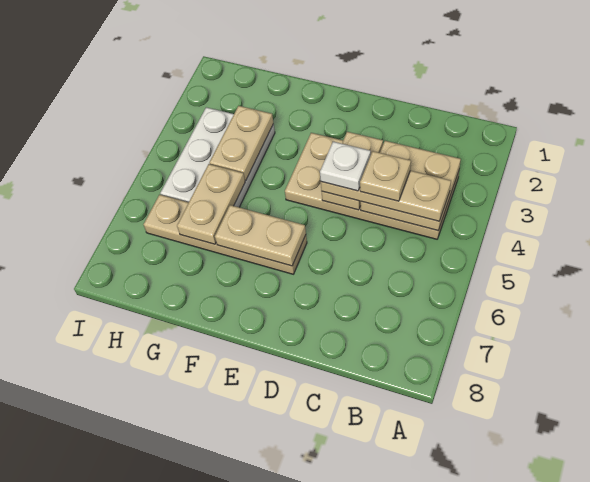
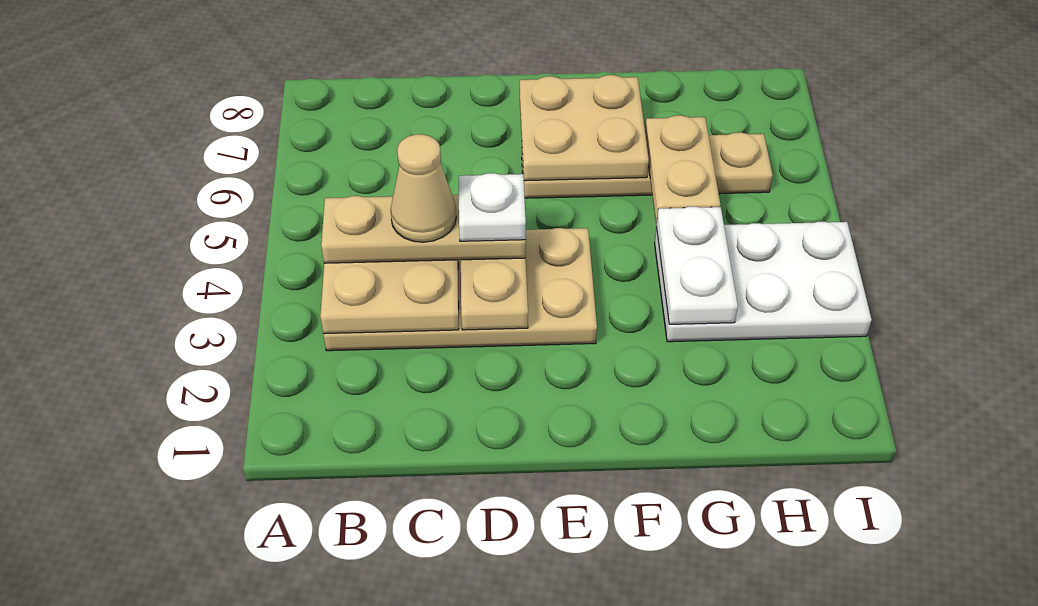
tan 1x1 plate [360,151,411,201] -> tan 1x1 cone [390,134,456,242]
tan 1x2 plate [215,205,306,266] -> tan 2x2 plate [520,75,649,181]
white 2x3 plate [160,107,275,207] -> white 2x3 plate turned to [655,222,872,342]
tan 1x2 plate [209,106,273,181] -> white 1x2 plate [656,206,738,324]

